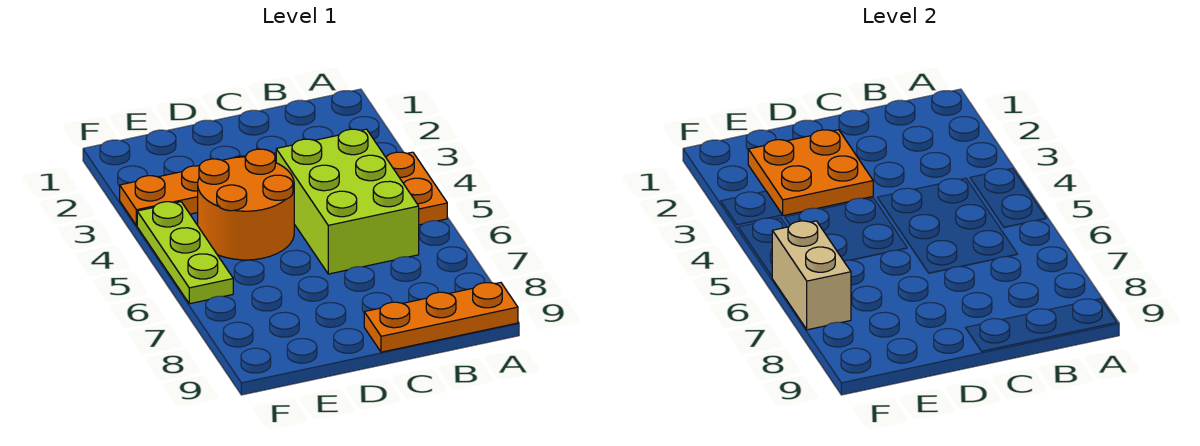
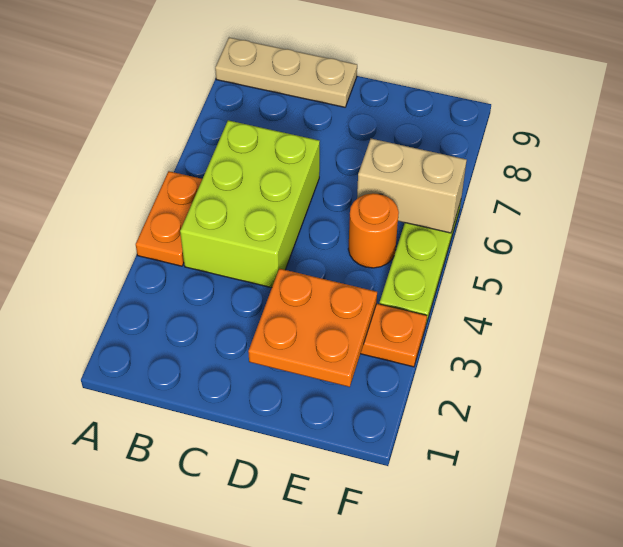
orange 1x3 plate [364,282,518,352] -> tan 1x3 plate [215,37,357,107]
orange 2x2 round brick [198,149,294,260] -> orange 1x1 round brick [348,193,399,268]
tan 1x2 brick [772,221,851,330] -> tan 1x2 brick turned to [357,139,467,233]

